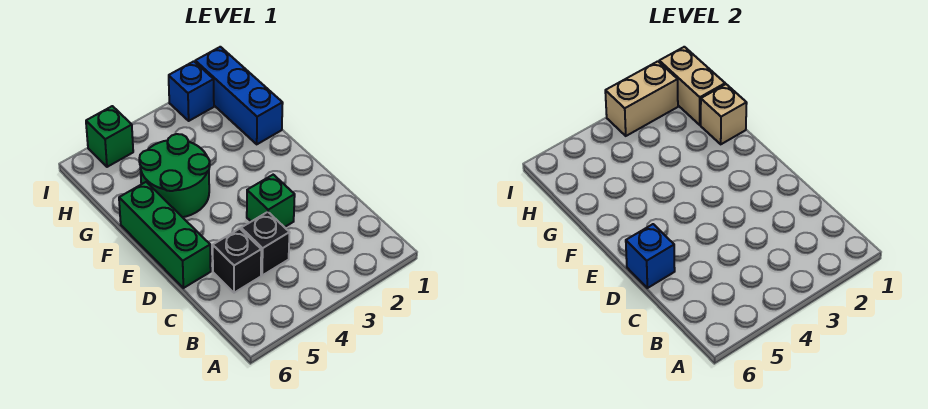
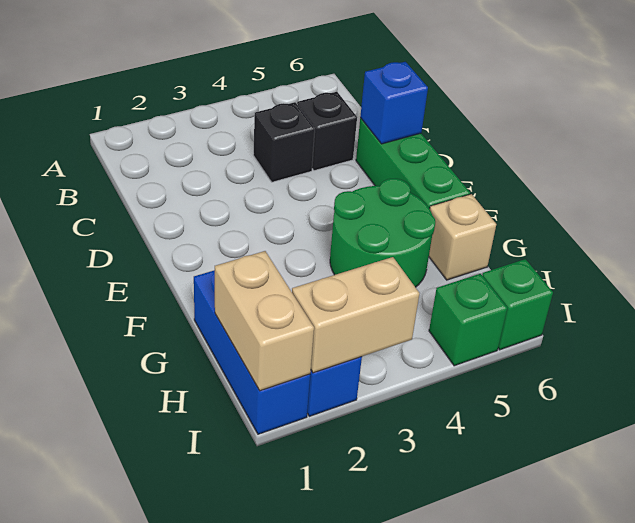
green 1x1 brick [247,175,295,227] -> green 1x1 brick moved to [482,259,553,350]
tan 1x1 brick [701,84,747,144] -> tan 1x1 brick moved to [429,194,496,280]

